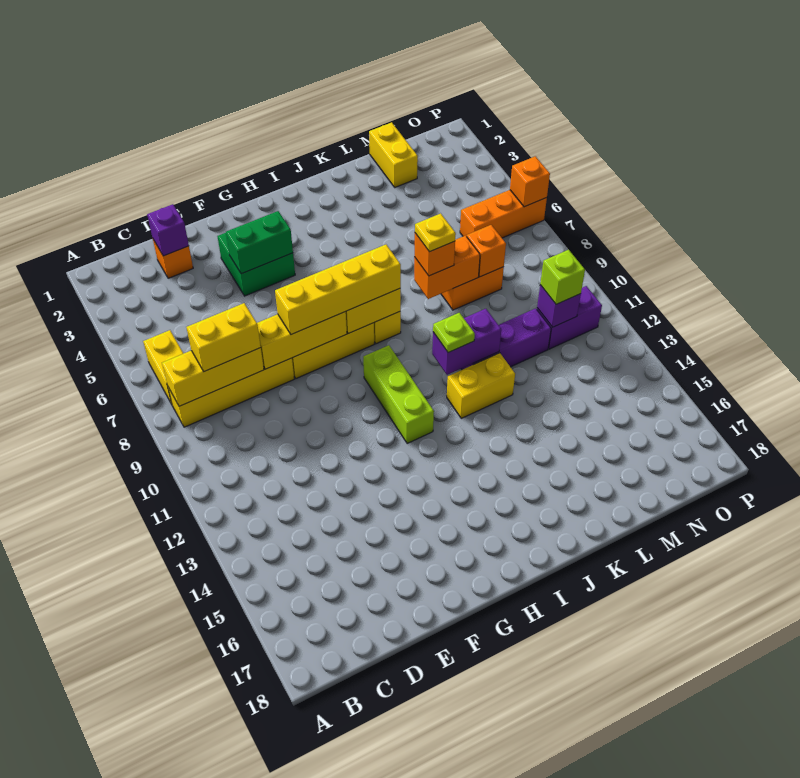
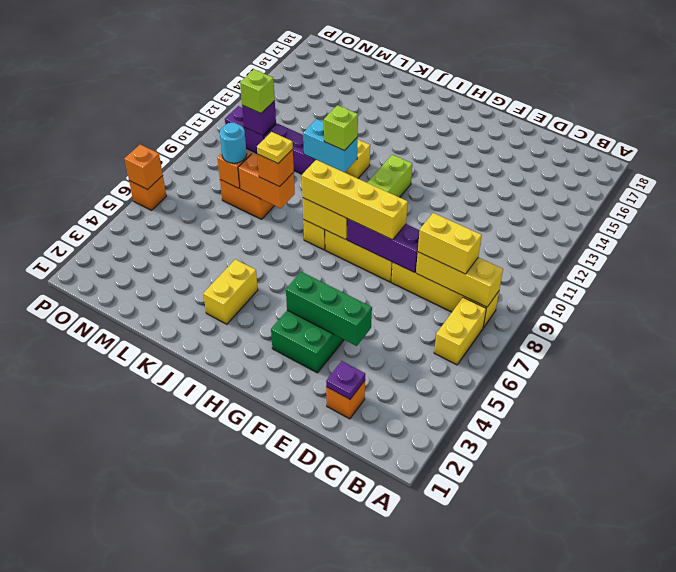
purple 1x1 brick [147,204,189,256] -> purple 1x1 plate [326,361,365,399]
yellow 1x3 brick [257,312,347,369] -> purple 1x3 brick [347,219,420,273]
green 1x2 brick [226,211,293,274] -> green 1x3 brick [286,272,372,346]
purple 1x2 brick [432,309,501,375] -> cyan 1x2 brick [303,119,358,172]
lime 1x1 plate [433,313,475,353] -> lime 1x1 brick [324,105,358,151]
yellow 1x2 brick [369,122,418,187] -> yellow 1x2 brick moved to [203,259,258,324]
none -> cyan 1x1 round brick [220,122,247,163]
orange 1x3 brick [460,190,547,238] -> orange 1x1 brick [129,176,166,210]

